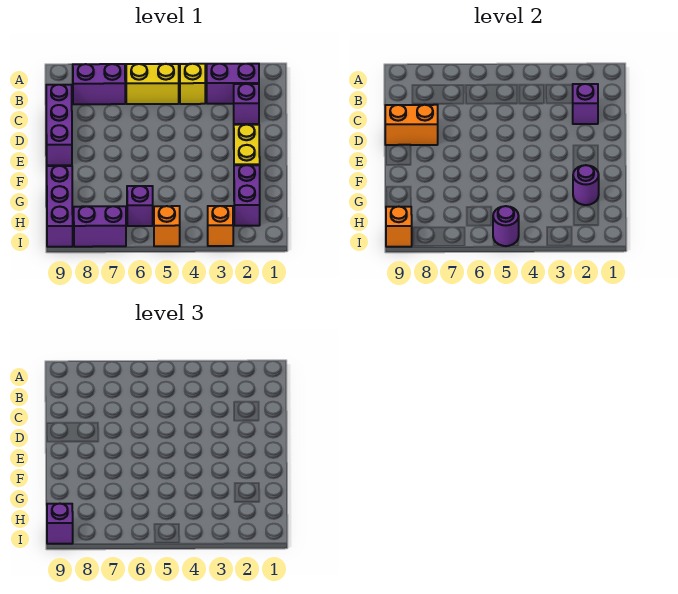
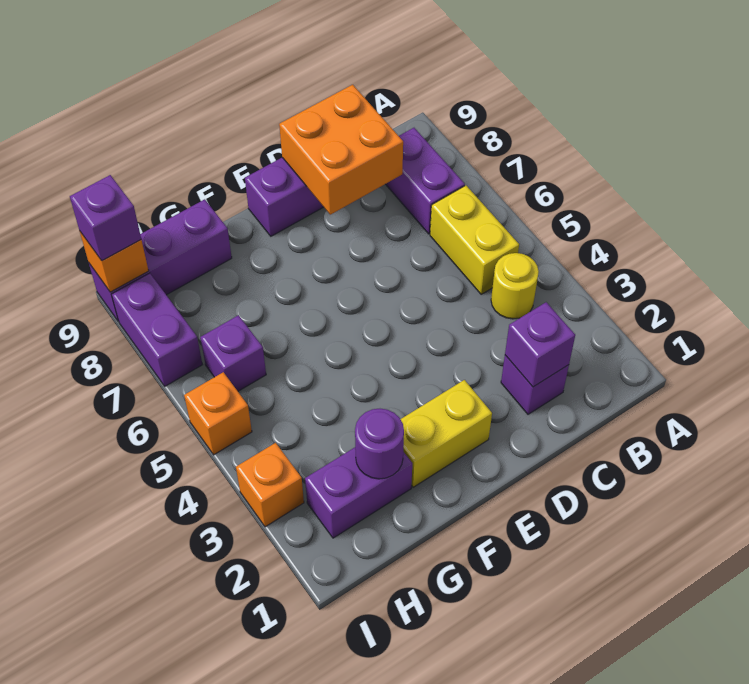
purple 1x2 brick [207,64,259,104] -> none
yellow 1x1 brick [180,64,205,104] -> yellow 1x1 round brick [491,253,539,319]
orange 1x2 brick [385,105,438,145] -> orange 2x2 brick [279,85,403,215]
purple 1x1 round brick [493,206,519,246] -> none

